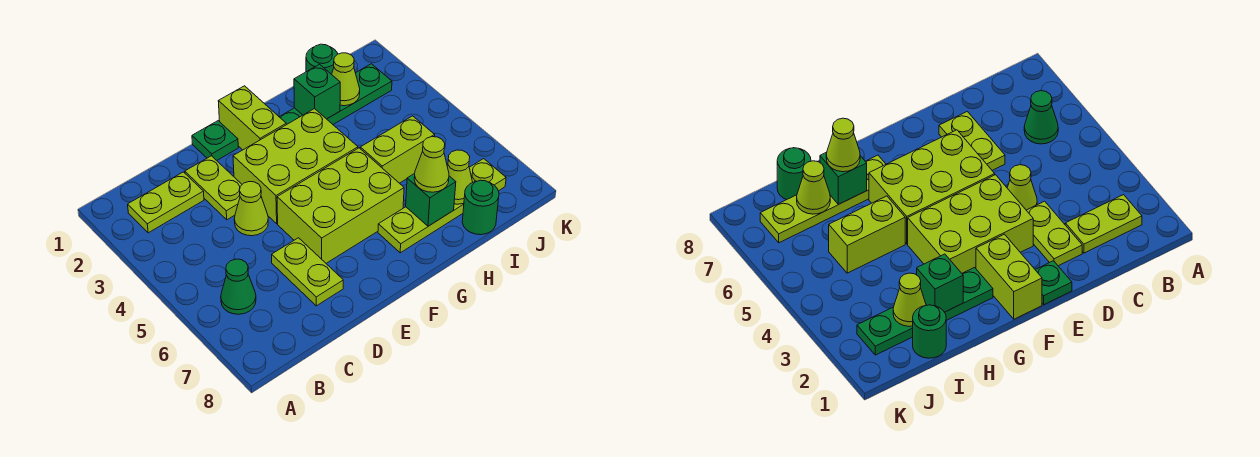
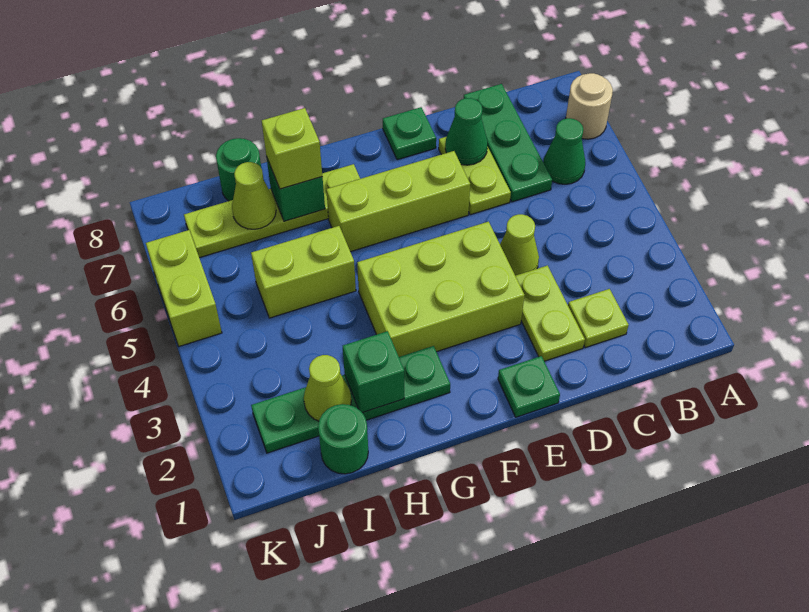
none -> tan 1x1 round brick [566,73,613,139]
lime 1x2 plate [128,172,204,233] -> lime 1x1 plate [568,289,629,348]
none -> green 1x3 plate [464,84,552,202]
none -> green 1x1 cone [445,98,488,165]
lime 2x3 brick [277,148,404,263] -> lime 1x3 brick [326,151,470,252]
none -> green 1x1 plate [383,107,436,160]
lime 1x2 brick [218,86,286,150] -> lime 1x2 brick moved to [146,230,222,346]
lime 1x1 cone [414,137,449,192] -> lime 1x1 brick [262,108,322,189]

